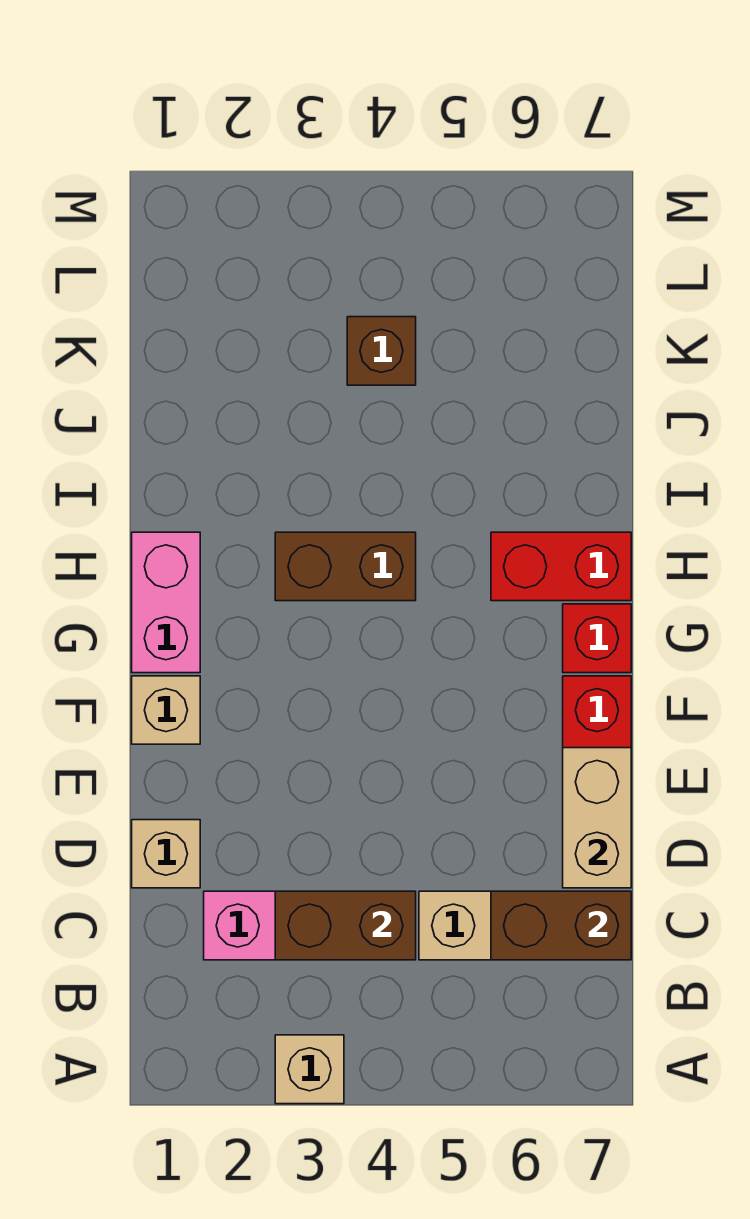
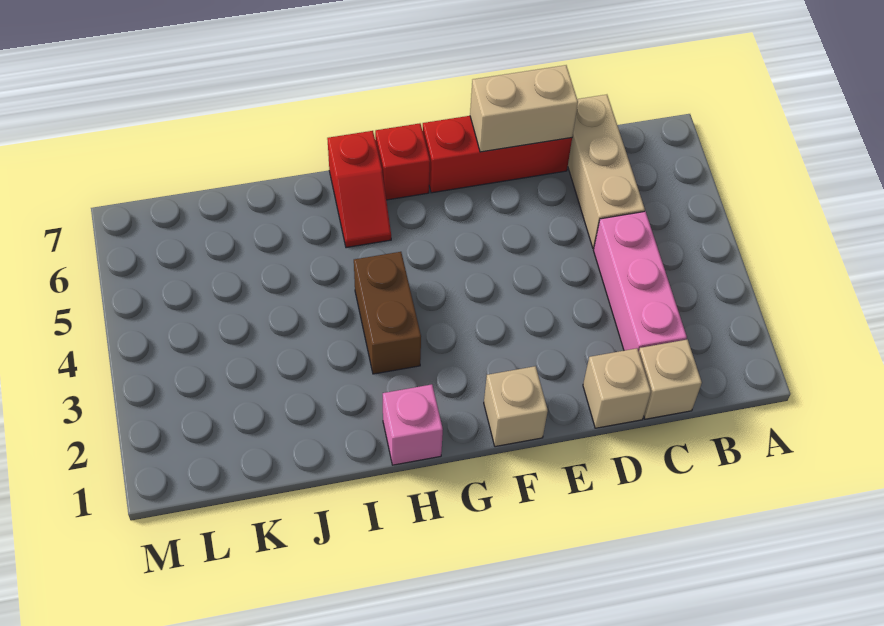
tan 1x1 brick [275,1035,344,1104] -> tan 1x1 brick moved to [639,340,702,419]
brown 1x2 brick [275,891,416,960] -> none
brown 1x2 brick [491,891,631,960] -> none
pink 1x2 brick [132,532,200,673] -> pink 1x1 brick [383,384,443,465]
red 1x2 brick [491,532,631,601] -> red 1x2 slope [327,131,391,248]
brown 1x1 brick [347,317,416,385] -> none

